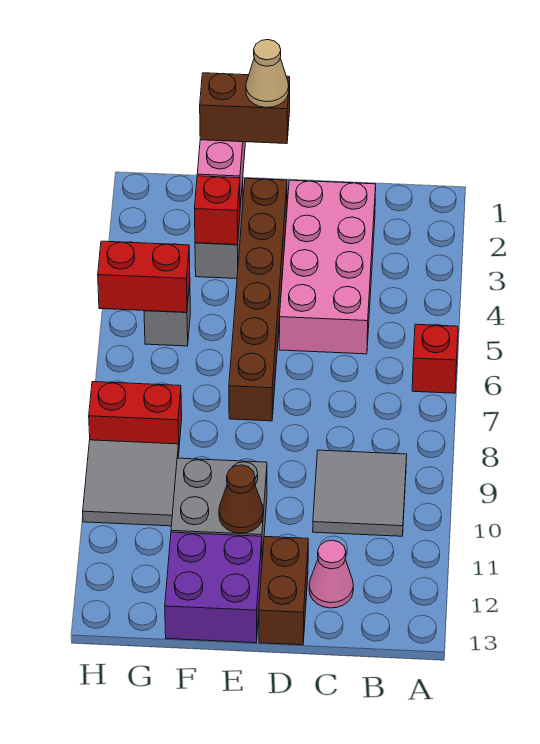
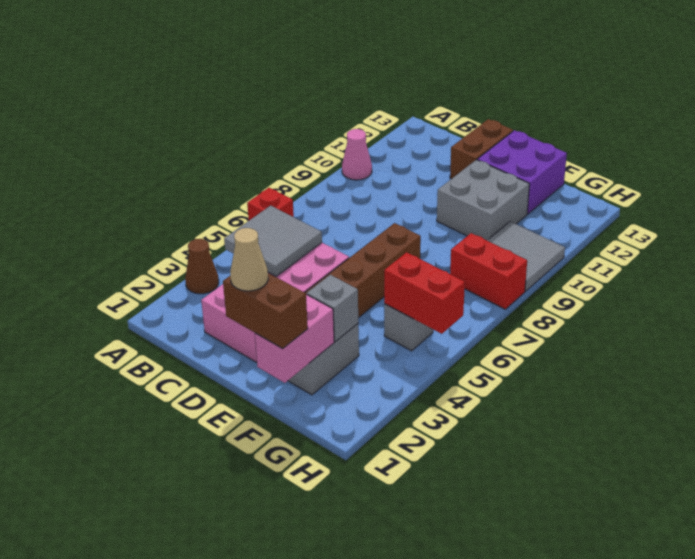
grey 2x2 tile [313,450,407,536] -> grey 2x2 tile moved to [224,206,322,277]
pink 1x1 cone [309,540,353,608] -> pink 1x1 cone moved to [342,129,372,180]
brown 1x1 cone [219,465,263,533] -> brown 1x1 cone moved to [185,239,219,294]
red 1x1 brick [195,176,240,245] -> grey 1x1 brick [307,275,358,342]

